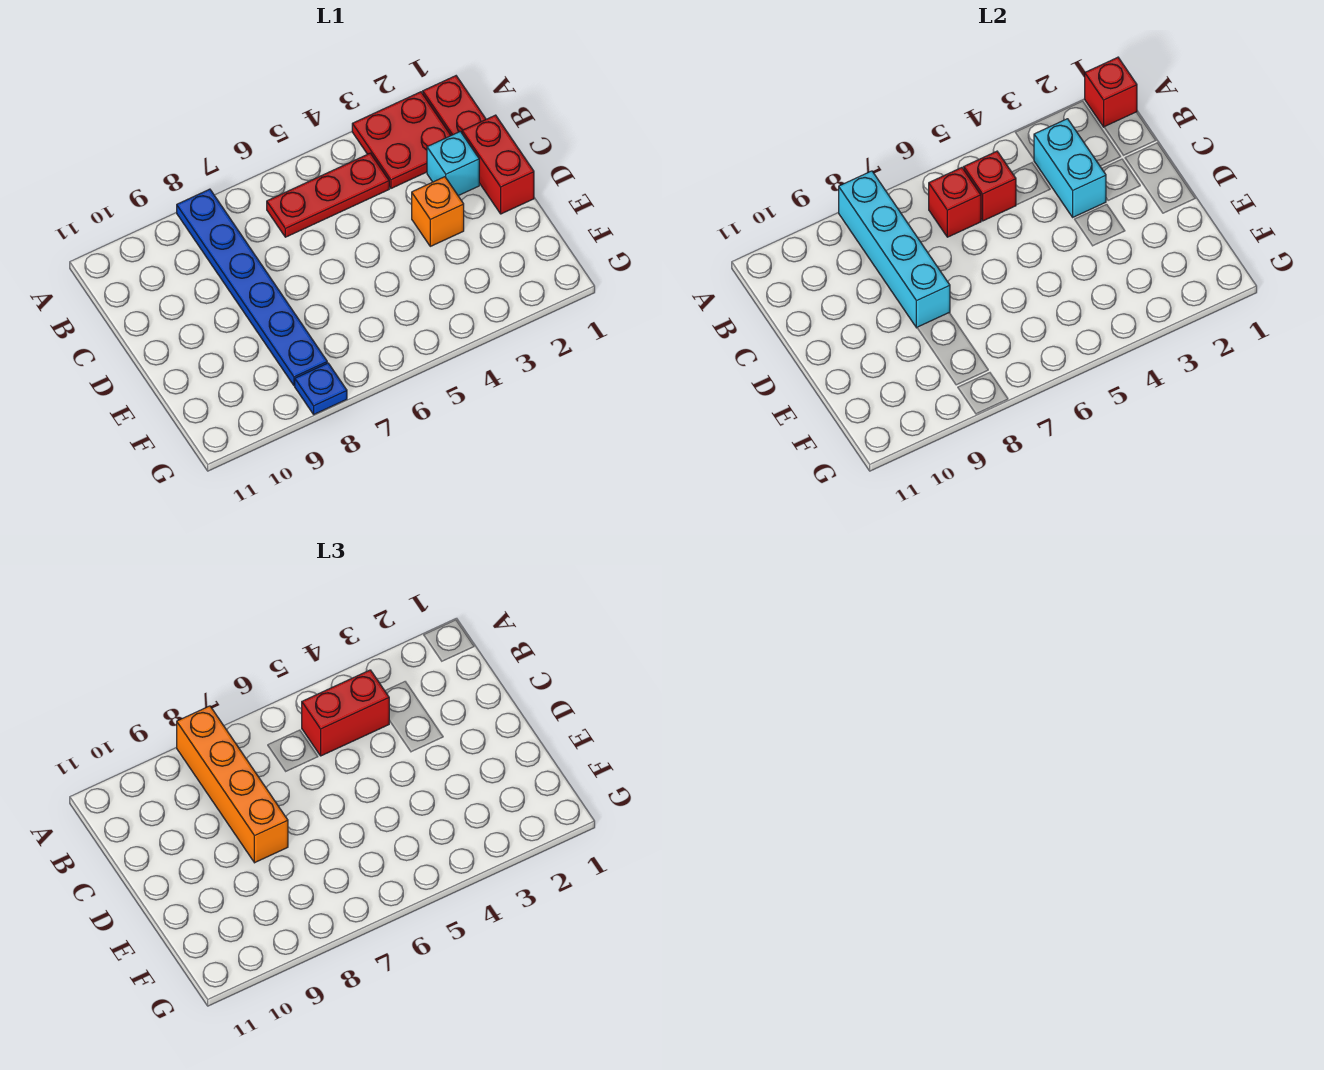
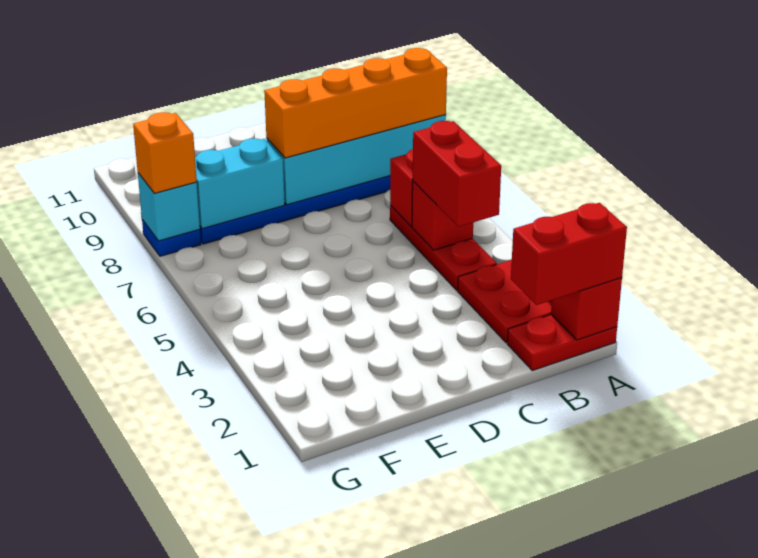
cyan 1x2 brick [1034,119,1106,217] -> cyan 1x2 brick moved to [195,138,285,229]
red 1x2 brick [462,115,534,214] -> red 1x2 brick moved to [511,203,627,305]
cyan 1x1 brick [427,131,479,196] -> cyan 1x1 brick moved to [138,173,200,241]
orange 1x1 brick [412,177,464,246] -> orange 1x1 brick moved to [133,112,197,193]

